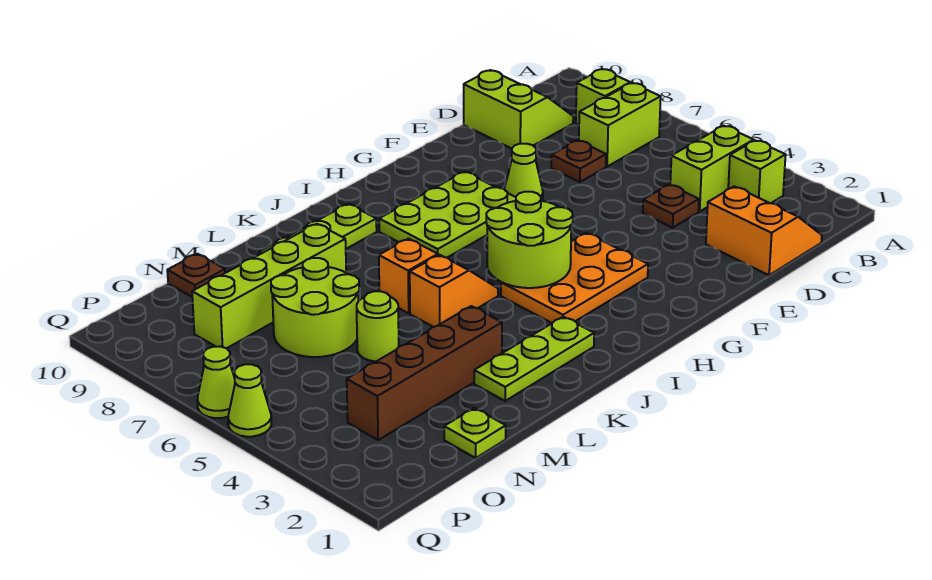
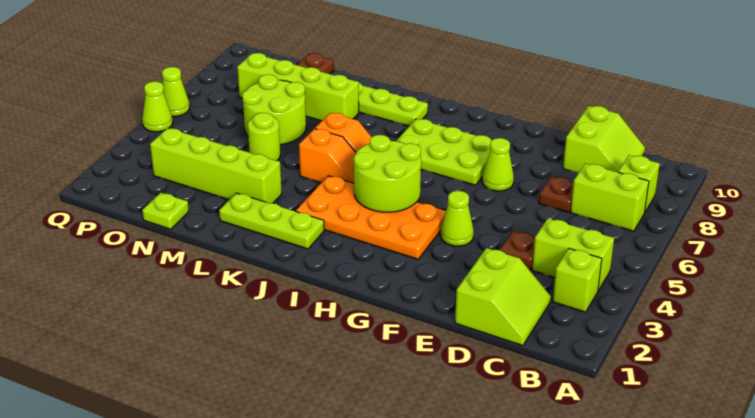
orange 2x2 slope [706,186,822,275] -> lime 2x2 slope [455,248,551,346]
none -> lime 1x1 cone [441,191,474,246]
orange 2x3 plate [501,233,648,323] -> orange 2x4 plate [296,176,446,259]
brown 1x4 brick [347,306,502,440] -> lime 1x4 brick [150,128,282,203]

